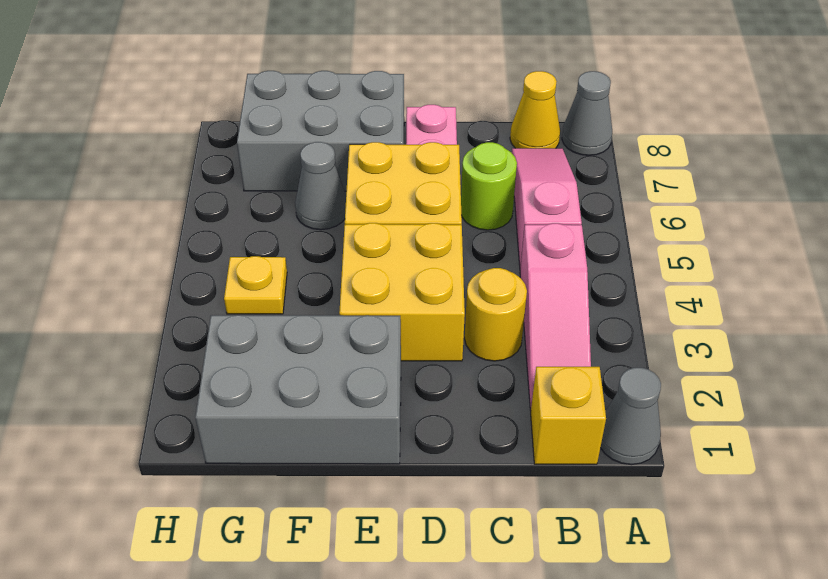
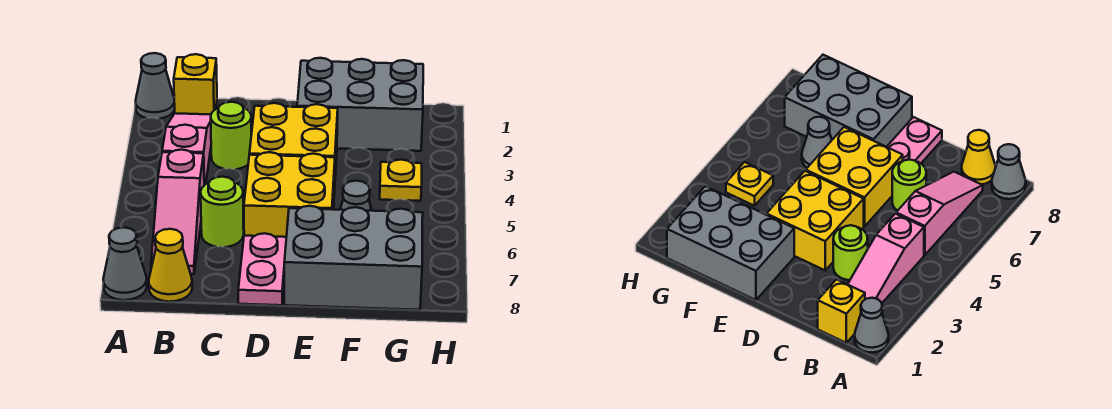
yellow 1x1 round brick [465,268,527,361] -> lime 1x1 round brick [211,102,252,169]

